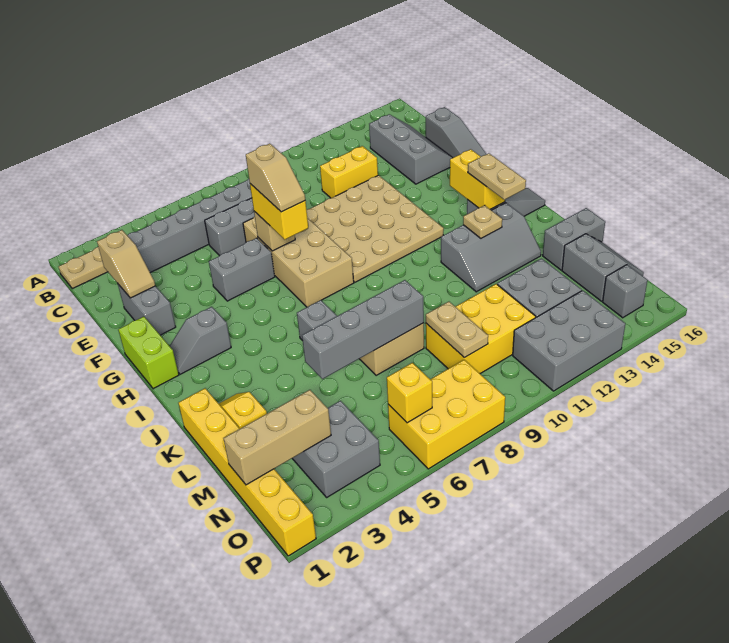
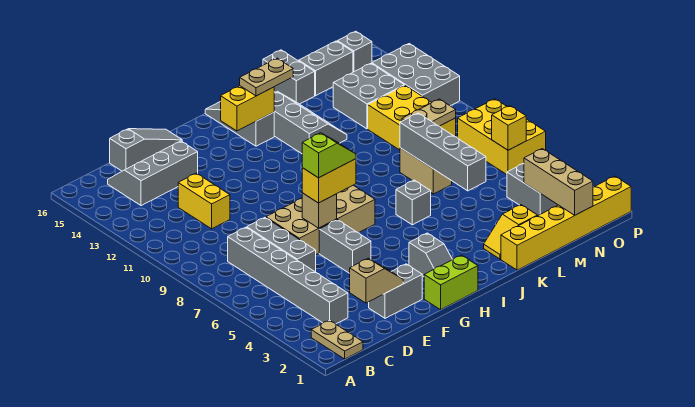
tan 4x4 plate [307,175,444,282] -> none
tan 1x2 slope [246,144,305,212] -> lime 1x2 slope [302,133,356,178]
tan 1x1 plate [463,205,502,238] -> none

